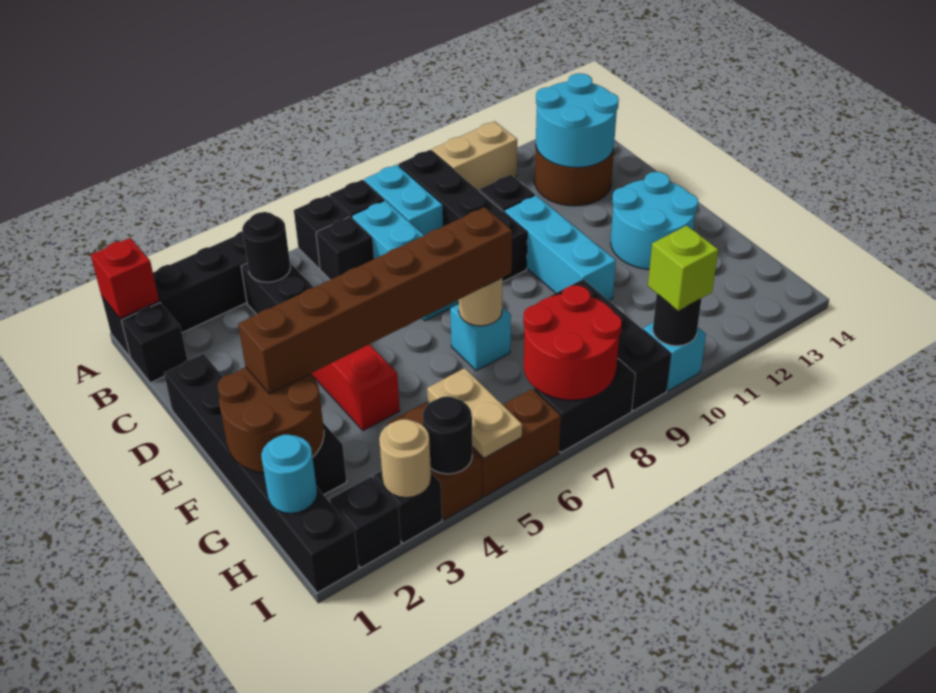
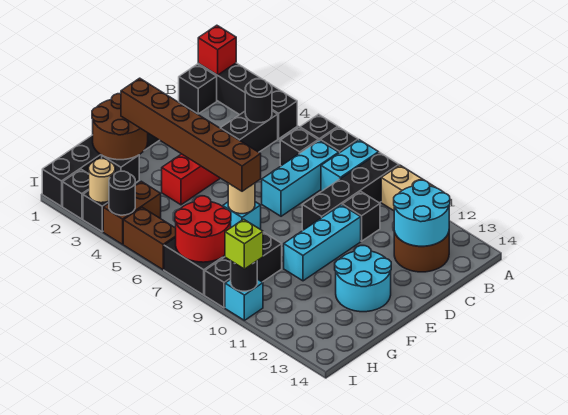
cyan 1x1 round brick [261,434,317,513] -> none
tan 1x2 plate [427,368,522,458] -> none

